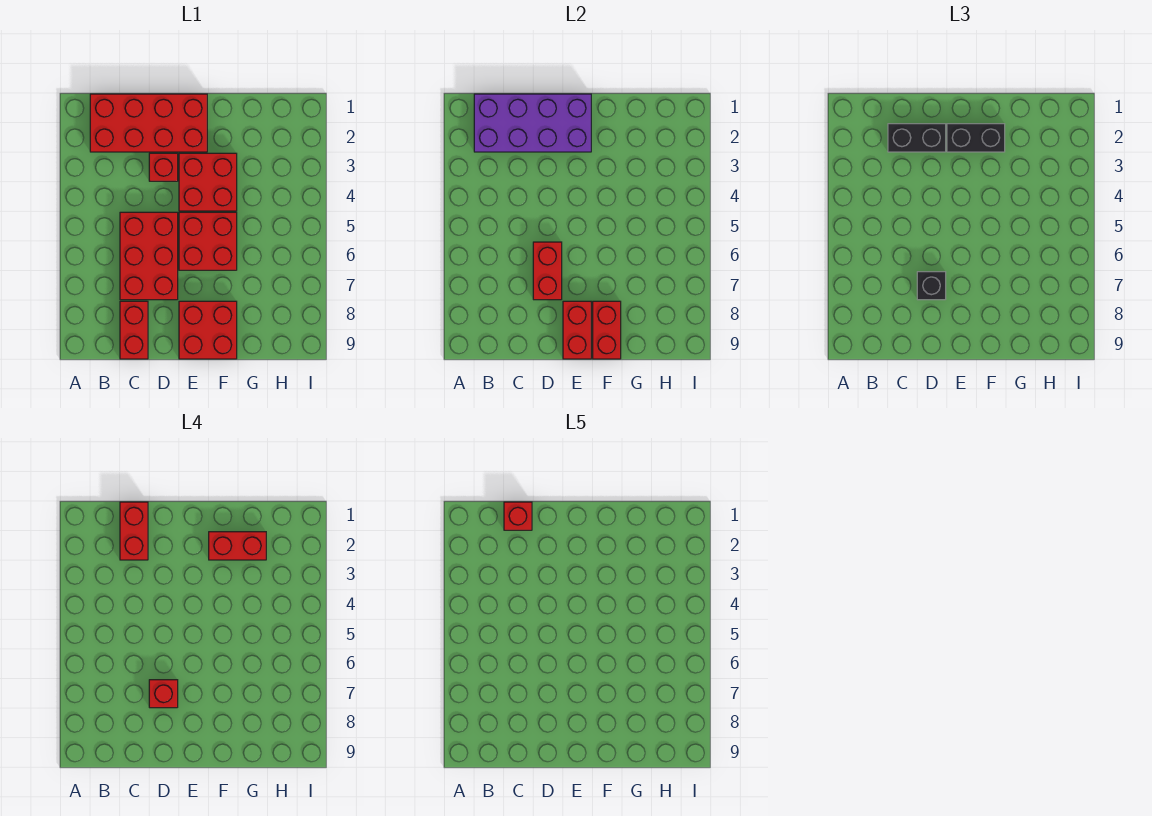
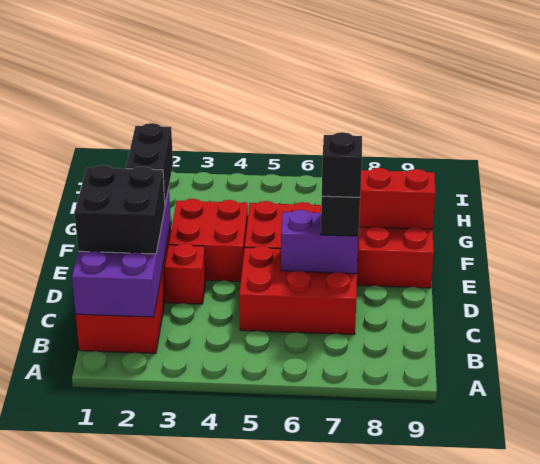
red 1x2 brick [120,502,148,560] -> none
red 1x1 brick [504,502,532,530] -> none
black 1x2 brick [888,124,946,152] -> black 2x2 brick [75,165,165,254]
red 1x2 brick [120,301,148,359] -> none
red 1x2 brick [533,242,562,300] -> purple 1x2 brick [281,210,358,273]
red 1x1 brick [149,680,178,708] -> black 1x1 brick [322,132,362,197]
red 1x2 brick [563,301,591,359] -> none
red 1x2 brick [209,532,266,560] -> none

